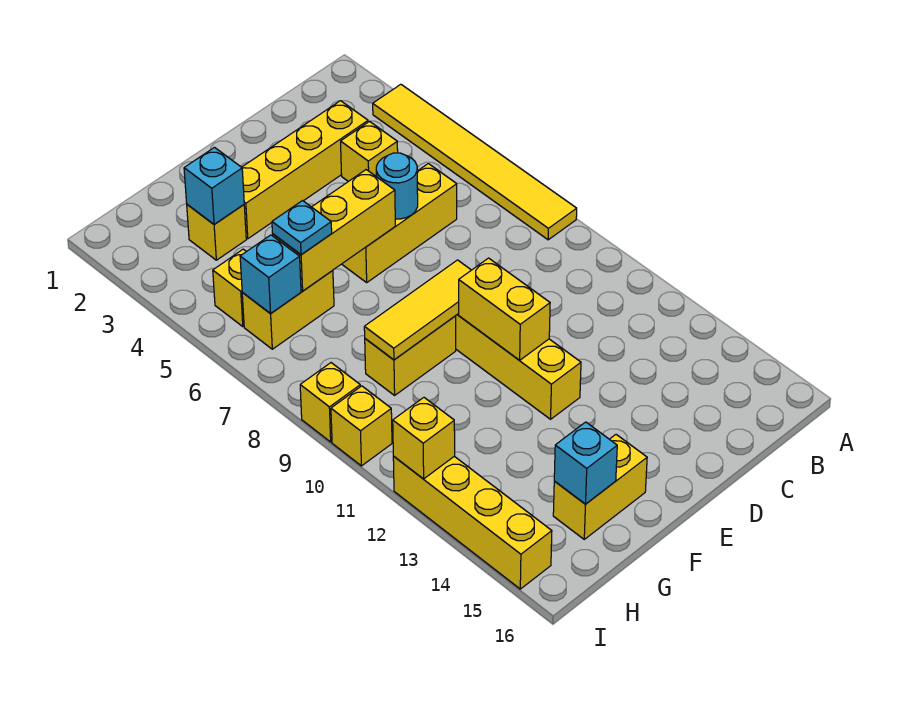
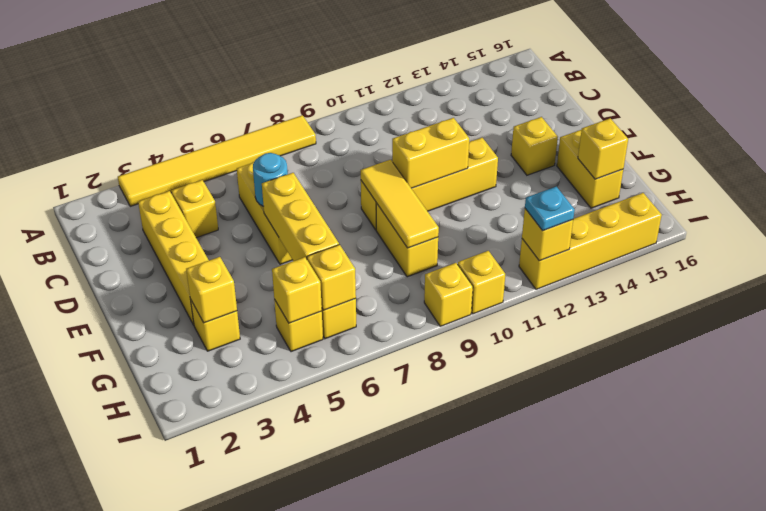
none -> yellow 1x1 brick [511,117,558,175]
cyan 1x1 brick [184,148,244,224] -> yellow 1x1 brick [186,257,237,323]
cyan 1x1 plate [272,201,332,255] -> cyan 1x1 plate moved to [525,187,575,231]
cyan 1x1 brick [554,422,617,504] -> yellow 1x1 brick [578,118,628,179]
none -> yellow 1x1 brick [272,257,322,323]
cyan 1x1 brick [240,235,301,314] -> yellow 1x1 brick [307,245,356,310]

